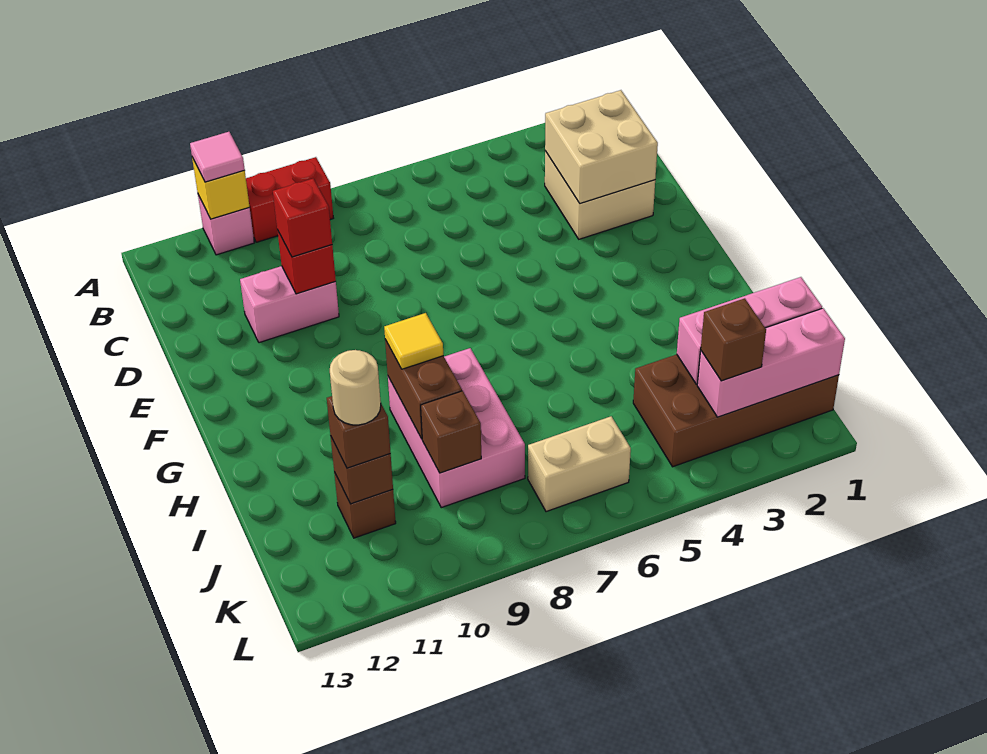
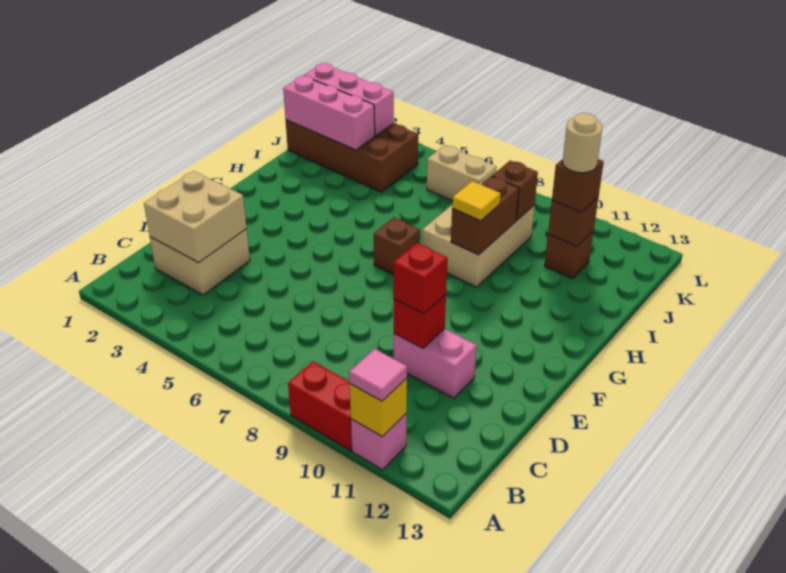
pink 2x3 brick [388,348,525,508] -> tan 2x3 brick [422,182,534,287]
brown 1x1 brick [701,298,766,381] -> brown 1x1 brick moved to [374,218,420,275]

